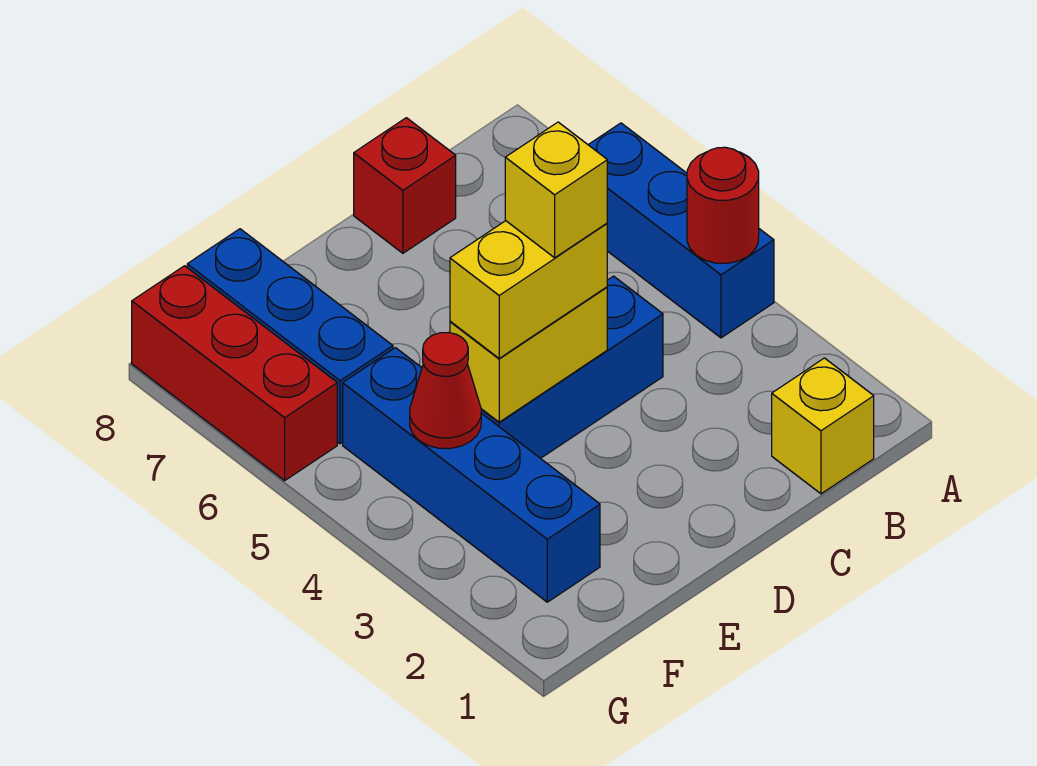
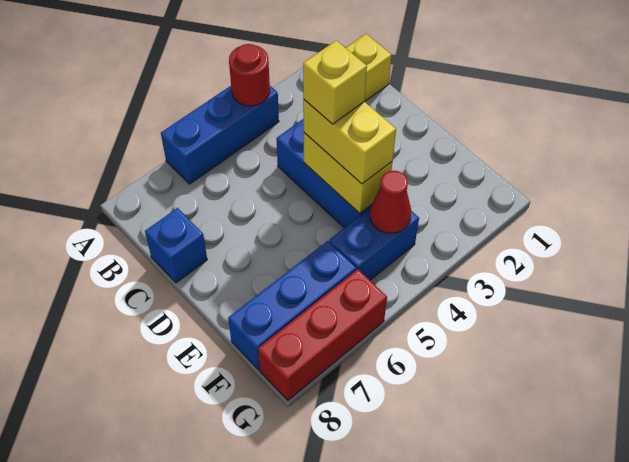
red 1x1 brick [354,118,456,253] -> blue 1x1 brick [145,208,207,283]
blue 1x4 brick [343,348,600,602] -> blue 1x2 brick [329,209,419,280]

